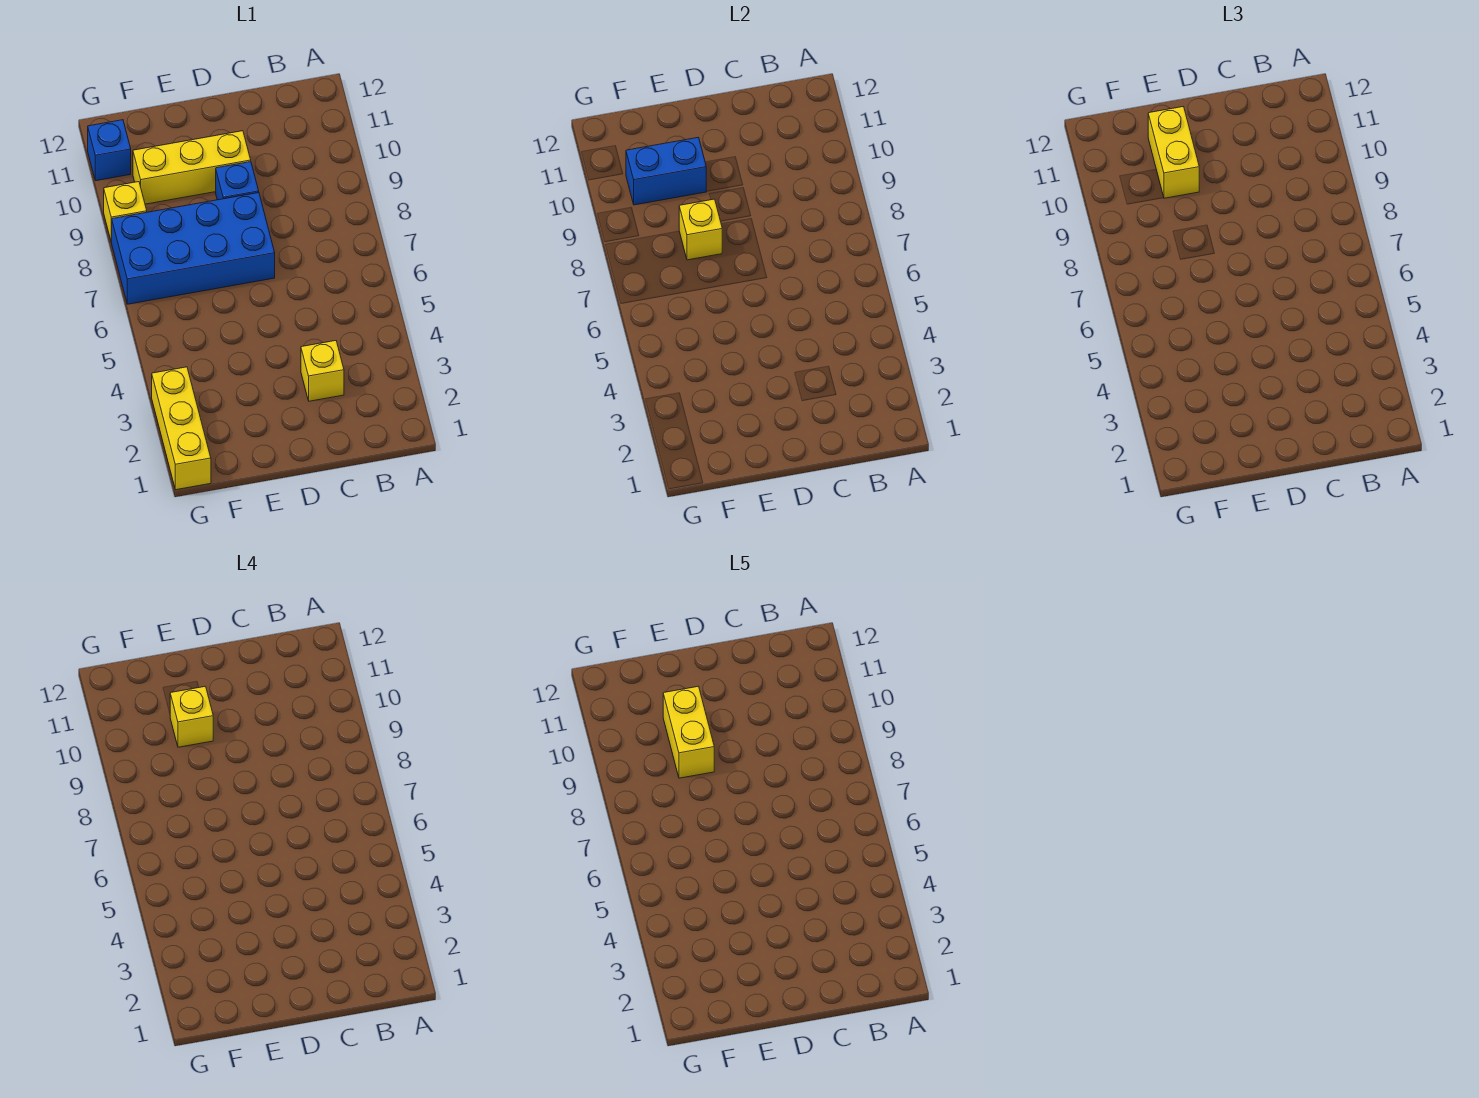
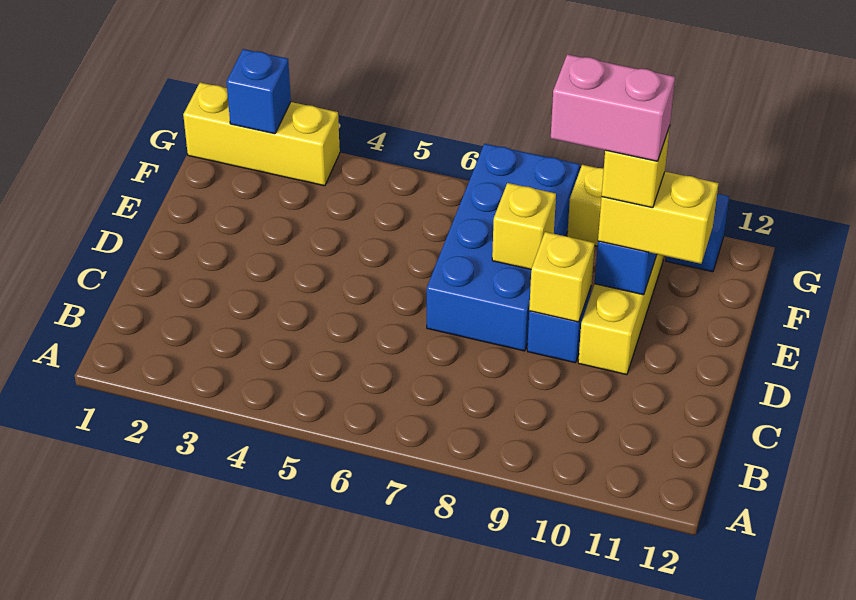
yellow 1x1 brick [301,341,344,401] -> yellow 1x1 brick moved to [529,232,595,322]
yellow 1x2 brick [663,686,714,778] -> pink 1x2 brick [551,54,675,161]
none -> blue 1x1 brick [227,49,291,134]

